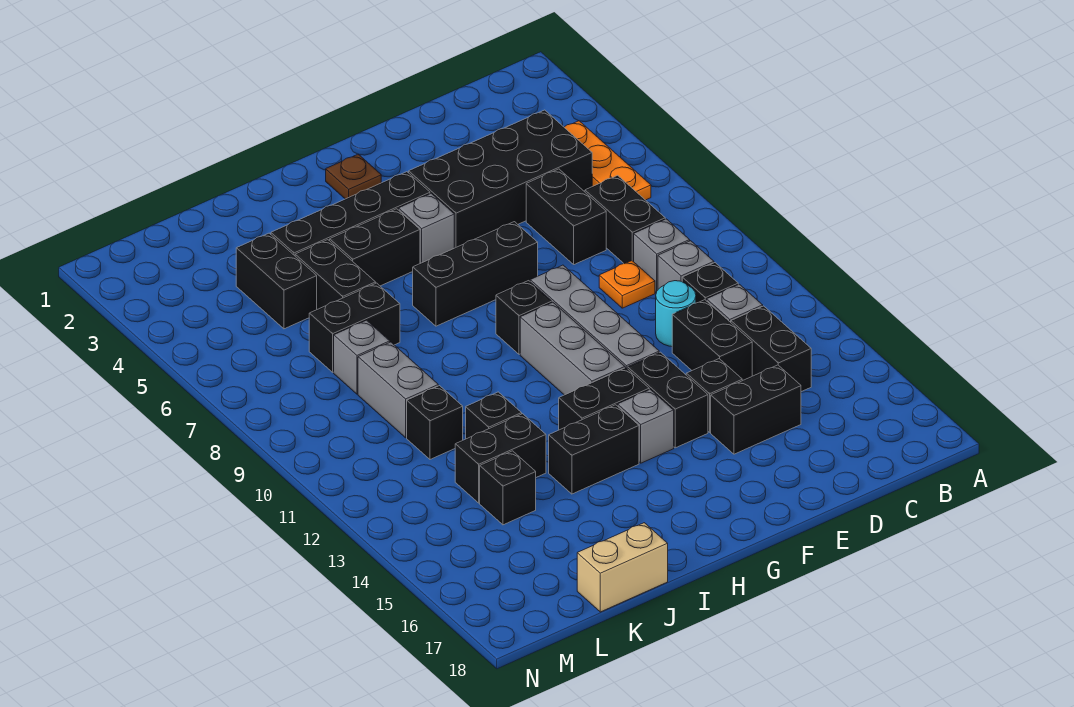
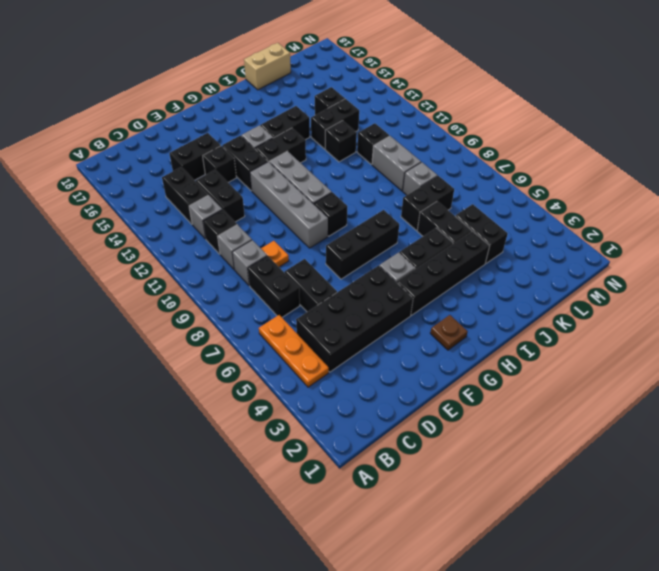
cyan 1x1 round brick [656,281,696,347] -> none

